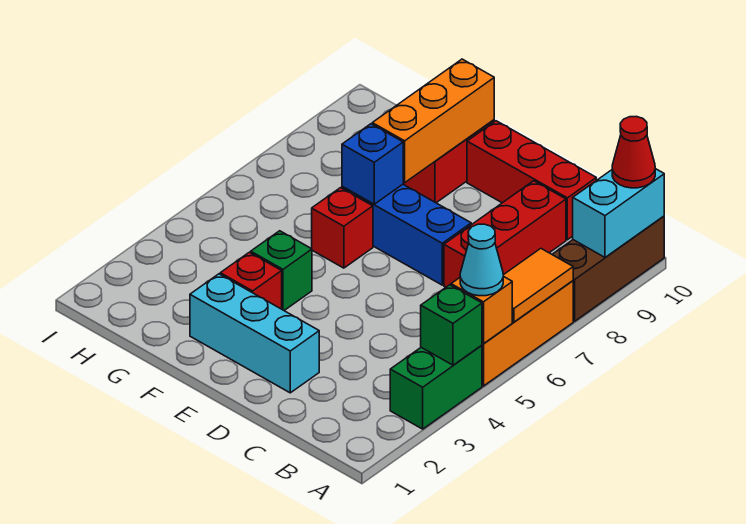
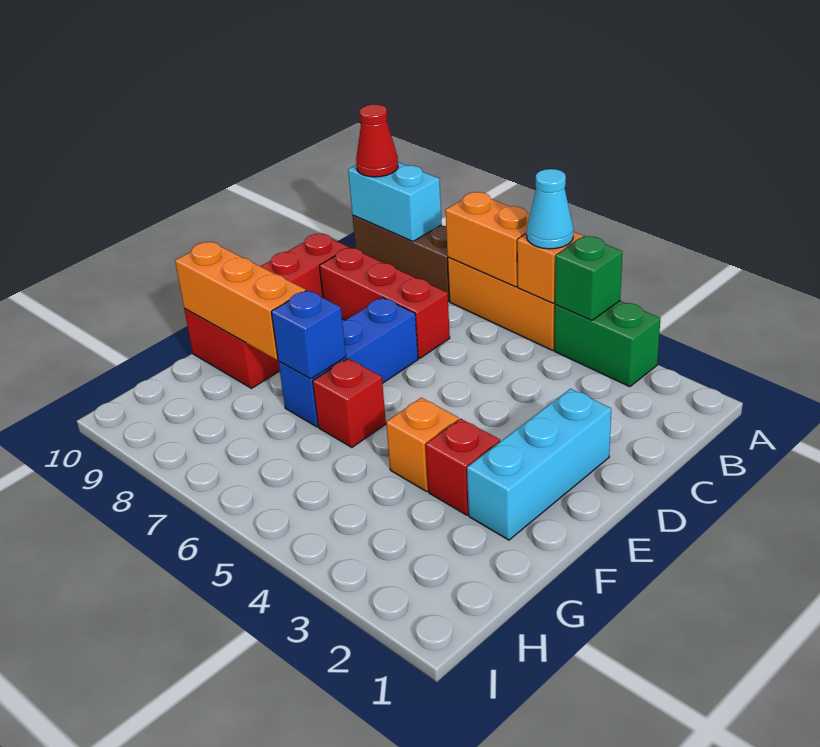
orange 1x2 tile [503,249,573,322] -> orange 1x2 brick [445,192,530,287]
green 1x1 brick [251,231,312,310] -> orange 1x1 brick [386,398,459,491]

